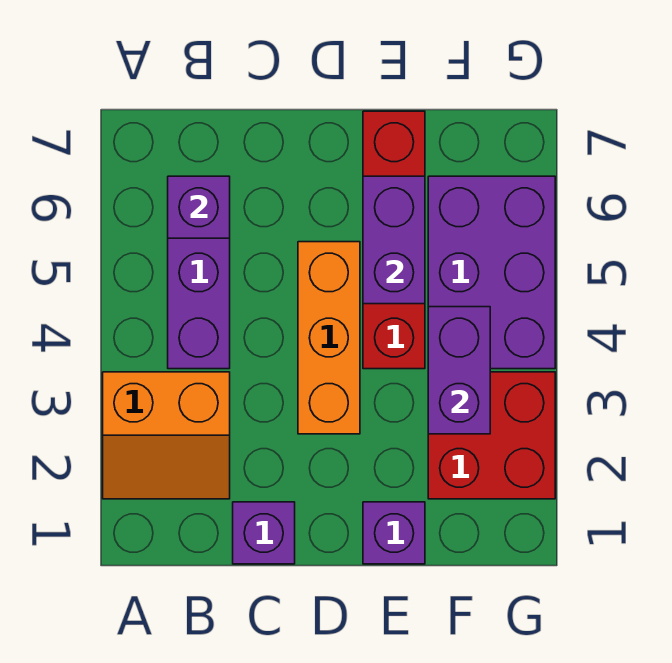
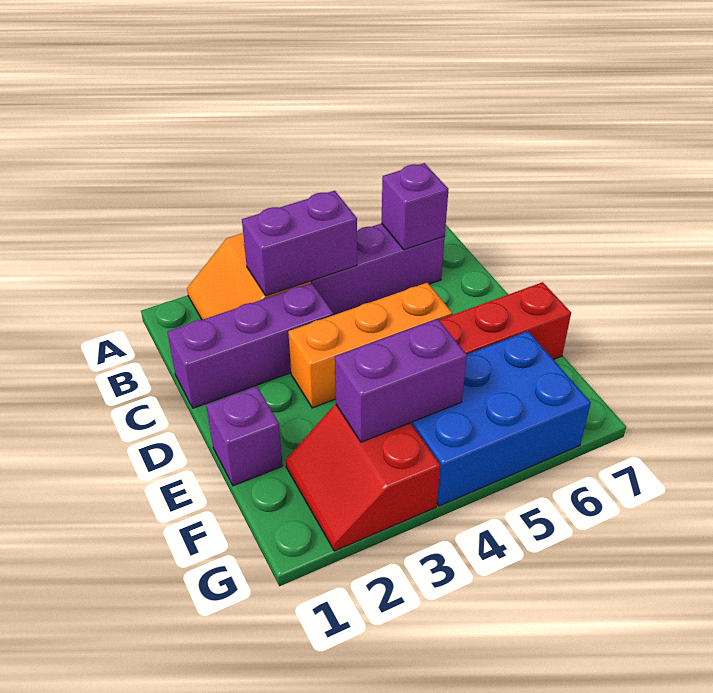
purple 1x1 brick [233,502,295,564] -> purple 1x3 brick [167,283,334,408]
purple 1x2 brick [363,176,425,304] -> purple 1x2 brick moved to [242,191,357,296]
red 2x2 brick [428,372,555,499] -> red 2x2 slope [286,404,440,551]
purple 2x3 brick [428,176,555,369] -> blue 2x3 brick [411,331,591,506]

